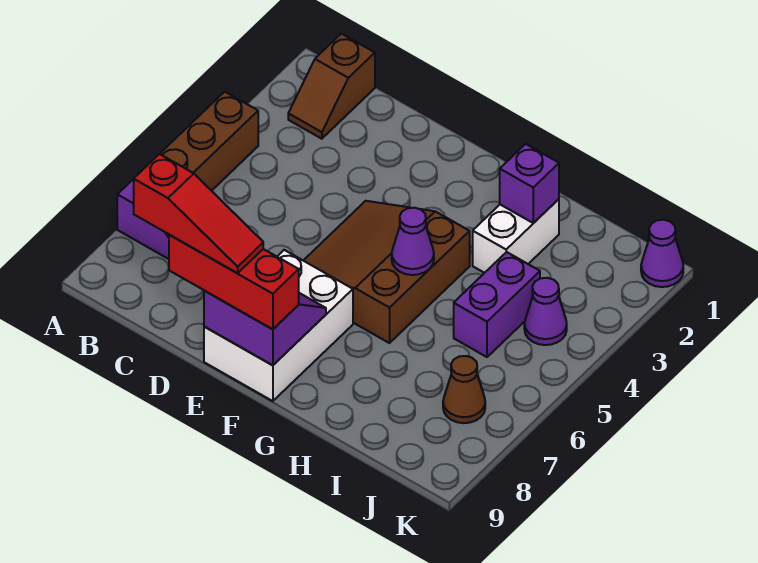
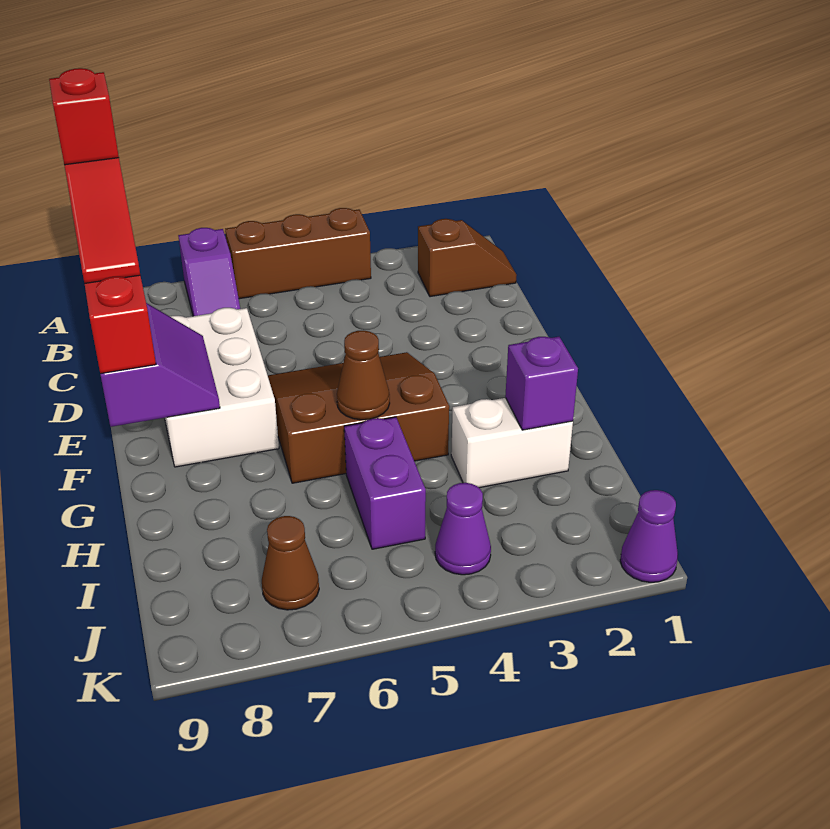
brown 1x2 slope [288,34,375,139] -> brown 1x2 slope turned to [418,219,517,297]
none -> red 1x1 brick [49,68,119,165]
white 2x3 brick [204,250,353,401] -> white 2x3 brick turned to [165,308,279,467]
purple 1x1 cone [392,208,434,275] -> brown 1x1 cone [337,331,390,420]
purple 1x2 brick [454,252,540,357] -> purple 1x2 brick turned to [344,417,426,549]

